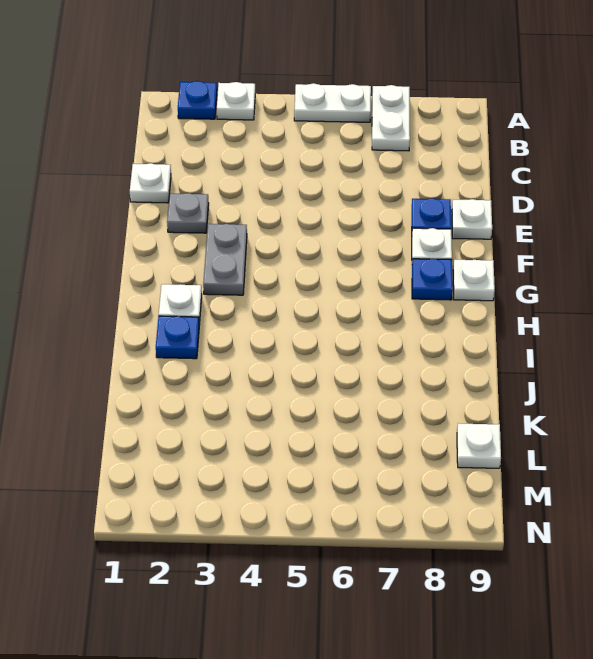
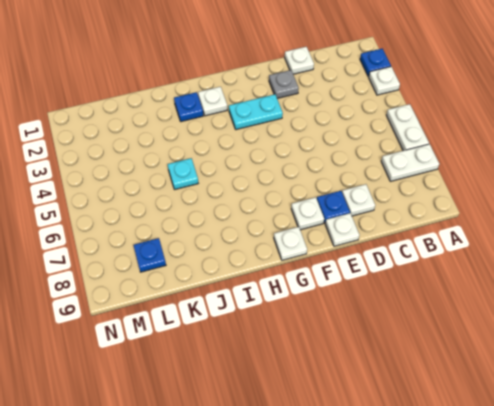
grey 1x2 plate [203,224,247,295] -> cyan 1x2 plate [229,94,283,130]
blue 1x1 plate [412,259,453,300] -> blue 1x1 plate moved to [133,238,166,272]
none -> cyan 1x1 plate [168,158,198,190]
white 1x1 plate [457,423,501,468] -> white 1x1 plate moved to [342,184,375,216]

